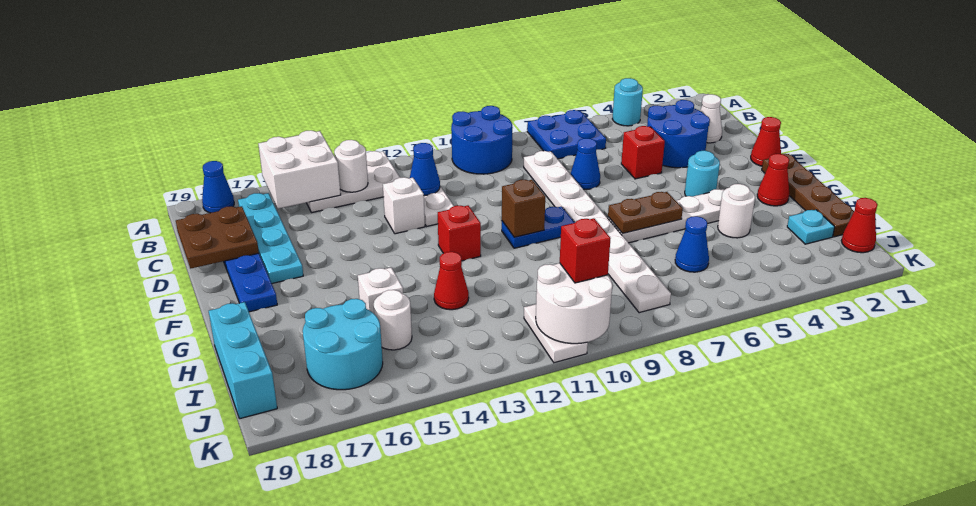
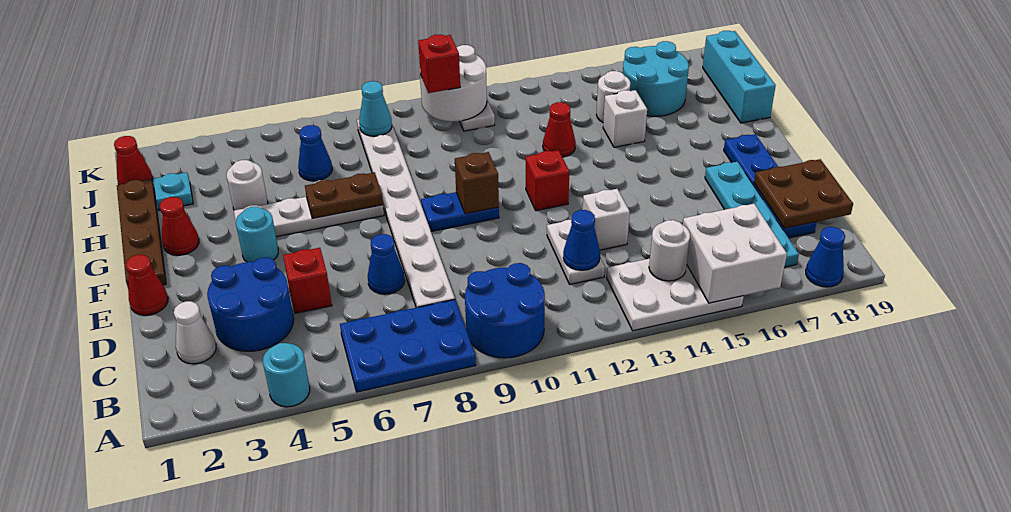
blue 2x2 plate [527,110,606,159] -> blue 2x3 plate [340,300,476,392]
none -> cyan 1x1 cone [359,81,392,136]

